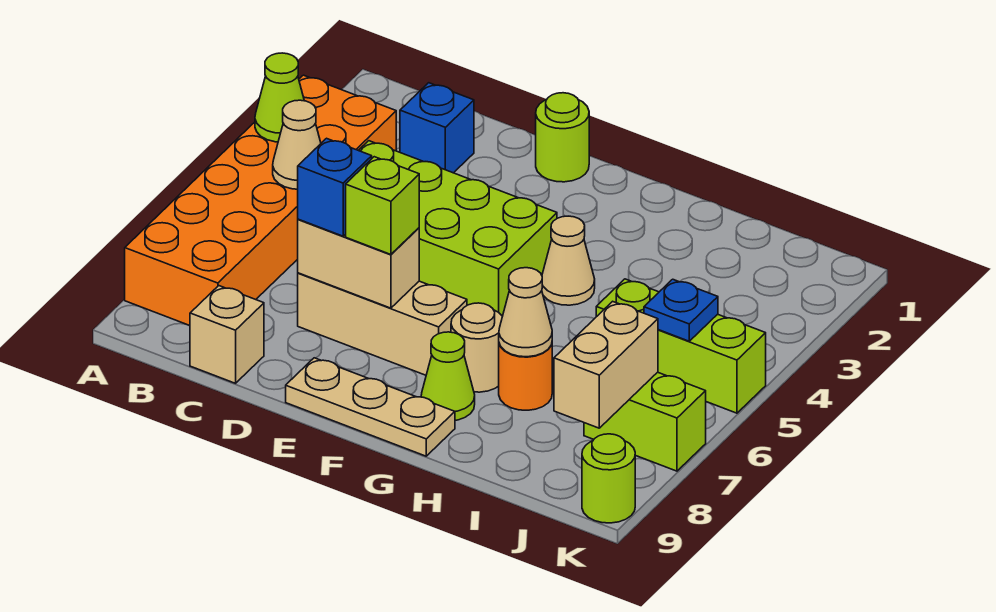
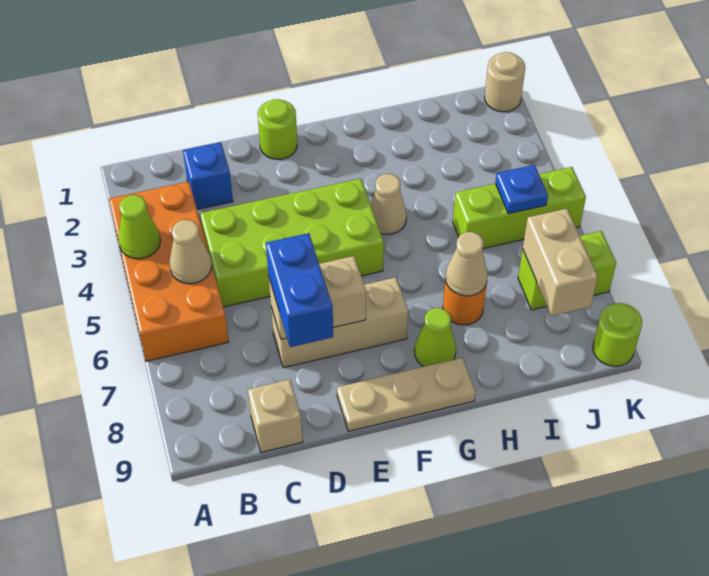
orange 2x6 brick [125,75,396,326] -> orange 2x4 brick [109,182,229,361]
blue 1x1 brick [298,138,372,236] -> blue 1x2 brick [266,233,333,347]
lime 1x1 brick [346,157,419,254] -> none
tan 1x1 round brick [451,303,502,392] -> tan 1x1 round brick moved to [485,52,525,112]

